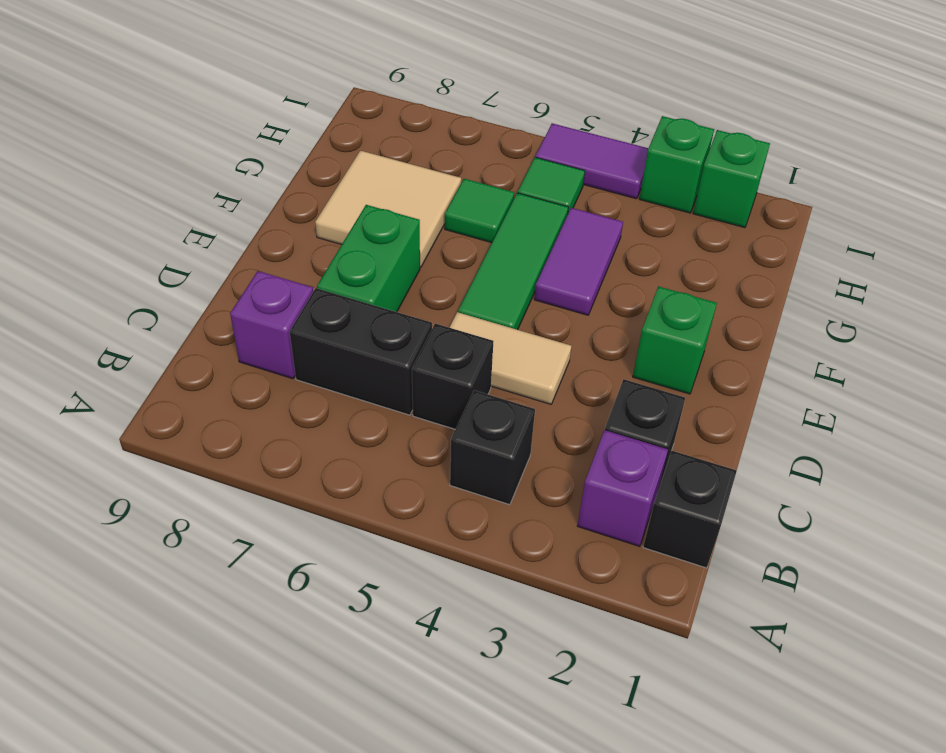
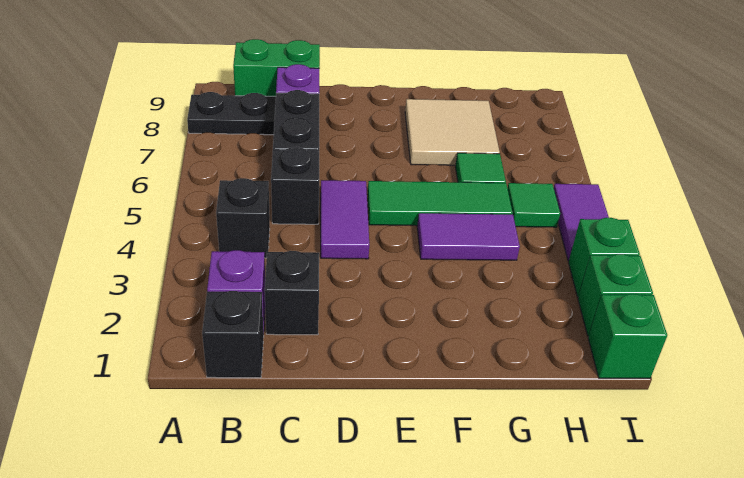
none -> black 1x2 plate [187,92,276,135]
tan 1x2 tile [449,312,571,404] -> purple 1x2 tile [321,180,369,259]
green 1x2 brick [317,205,420,312] -> green 1x2 brick moved to [233,39,320,96]
green 1x1 brick [633,286,717,394] -> green 1x1 brick moved to [588,294,667,378]

